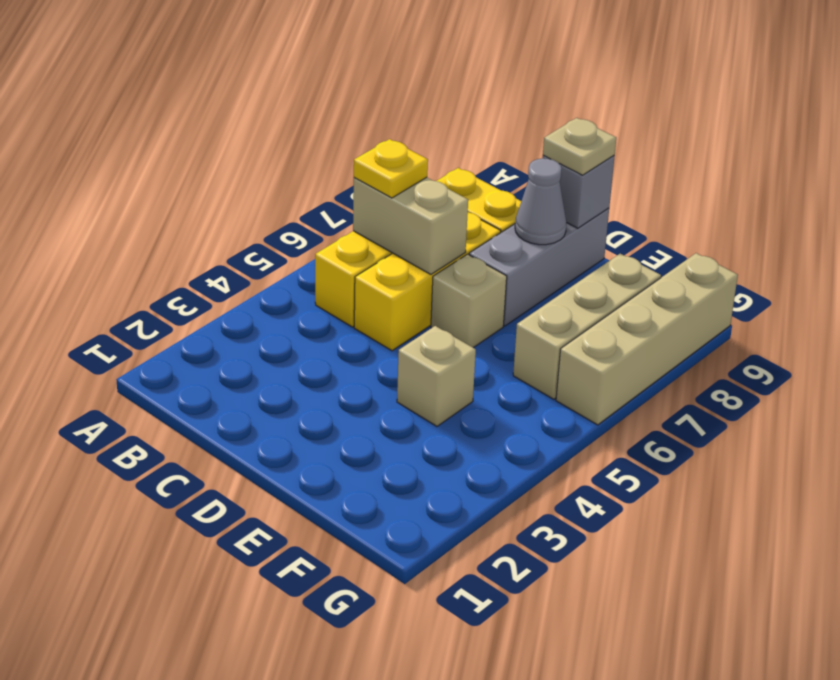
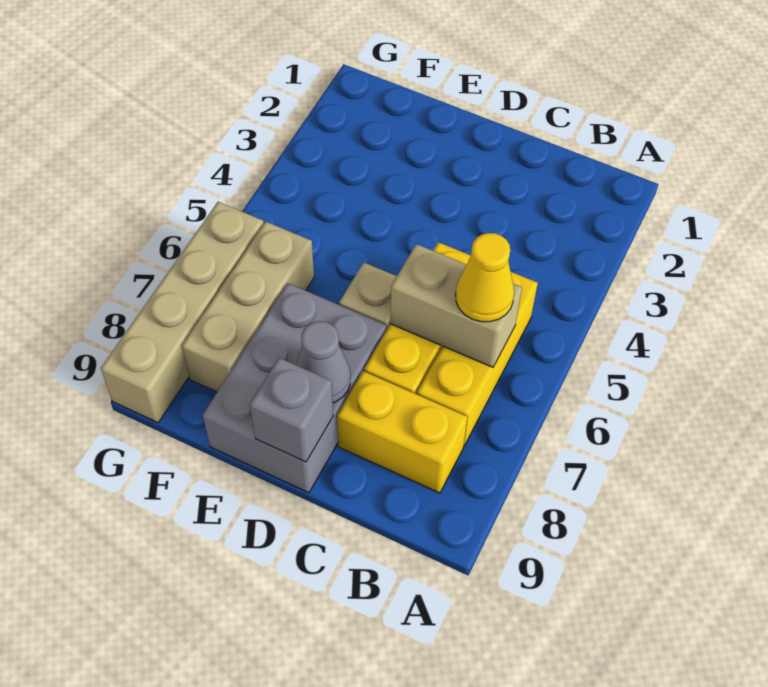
yellow 1x1 plate [354,139,428,198] -> yellow 1x1 cone [456,233,514,322]
grey 1x3 brick [469,208,609,326] -> grey 2x3 brick [203,283,387,493]
tan 1x1 plate [543,118,616,175] -> none
tan 1x1 brick [397,326,476,426] -> none

